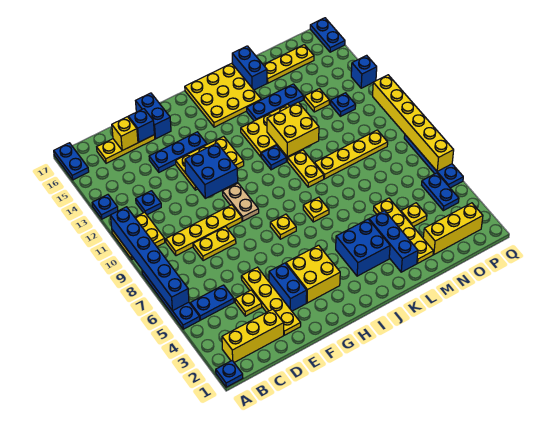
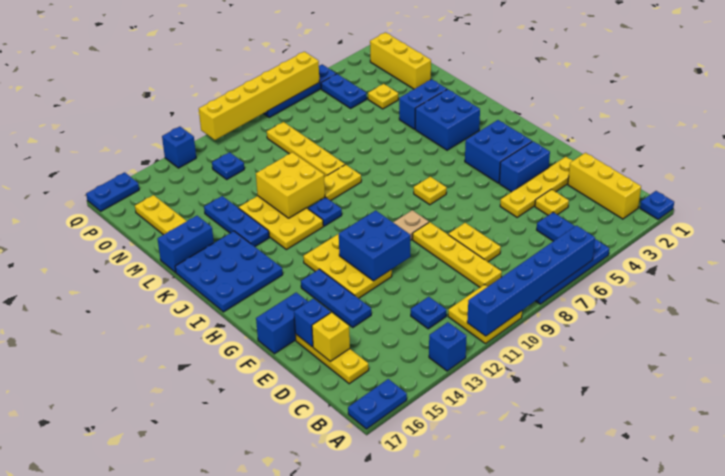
blue 1x1 plate [92,195,118,219] -> blue 1x1 brick [429,322,466,371]
yellow 2x2 brick [286,245,340,303] -> blue 2x2 brick [465,120,532,183]
yellow 3x3 plate [185,63,261,127] -> blue 3x3 plate [175,231,283,312]
yellow 1x1 plate [303,197,329,222] -> none
blue 1x3 brick [369,211,418,272] -> blue 1x2 brick [399,79,447,129]
yellow 1x4 plate [374,198,433,263] -> none
yellow 1x1 plate [304,89,329,112] -> none
blue 1x2 plate [422,173,459,211] -> blue 1x2 plate turned to [321,74,367,108]

